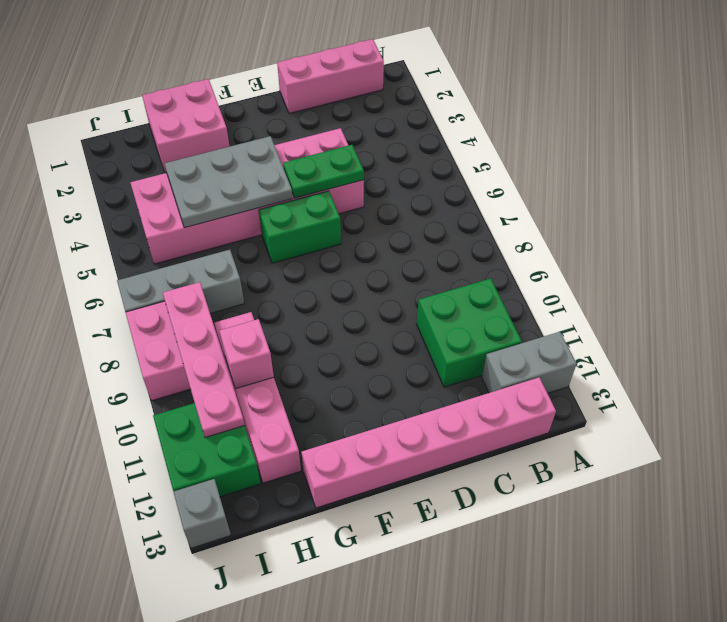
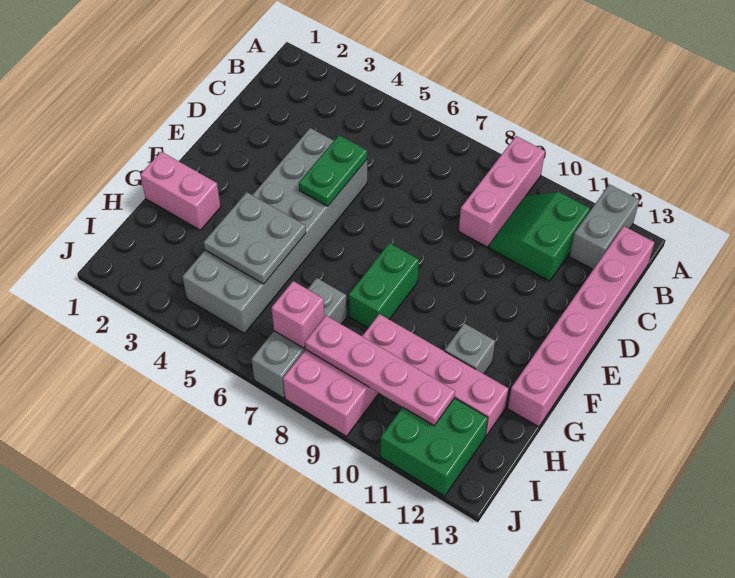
pink 1x3 brick [277,39,384,113] -> pink 1x3 brick moved to [459,136,545,247]
green 2x2 brick [417,278,522,387] -> green 2x2 slope [489,192,590,281]
pink 2x6 brick [130,128,364,264] -> grey 2x6 brick [182,128,367,334]
green 1x2 brick [259,191,341,263] -> green 1x2 brick moved to [349,243,419,328]
grey 2x3 plate [165,136,293,228] -> grey 2x2 plate [204,192,306,284]
pink 2x2 brick [142,79,230,172] -> pink 1x2 brick [140,152,221,230]
pink 1x1 brick [220,319,274,389] -> pink 1x1 brick moved to [271,281,324,348]
grey 1x1 brick [174,479,231,548] -> grey 1x1 brick moved to [445,323,495,374]

